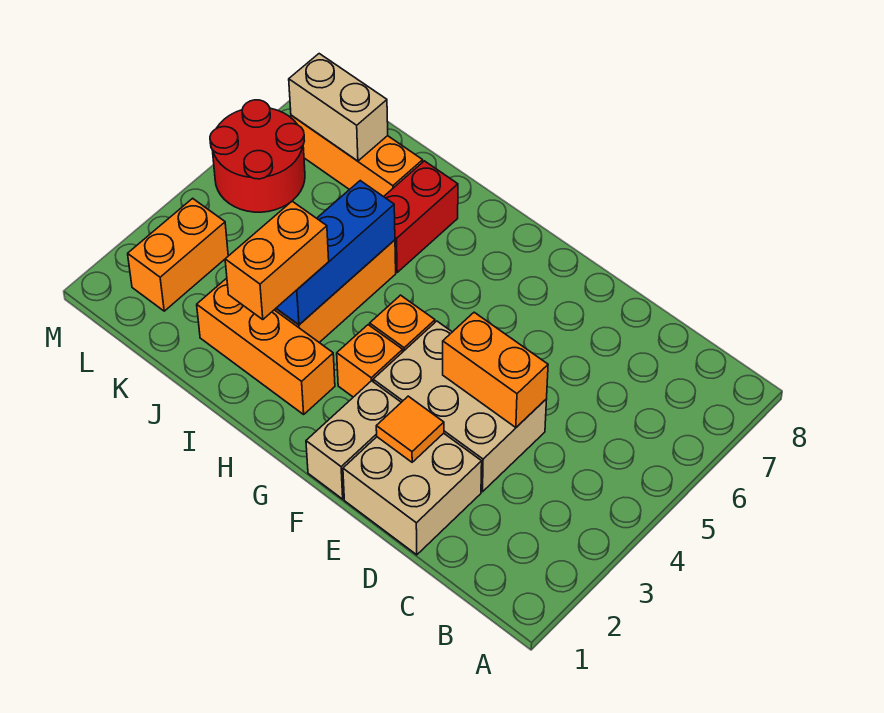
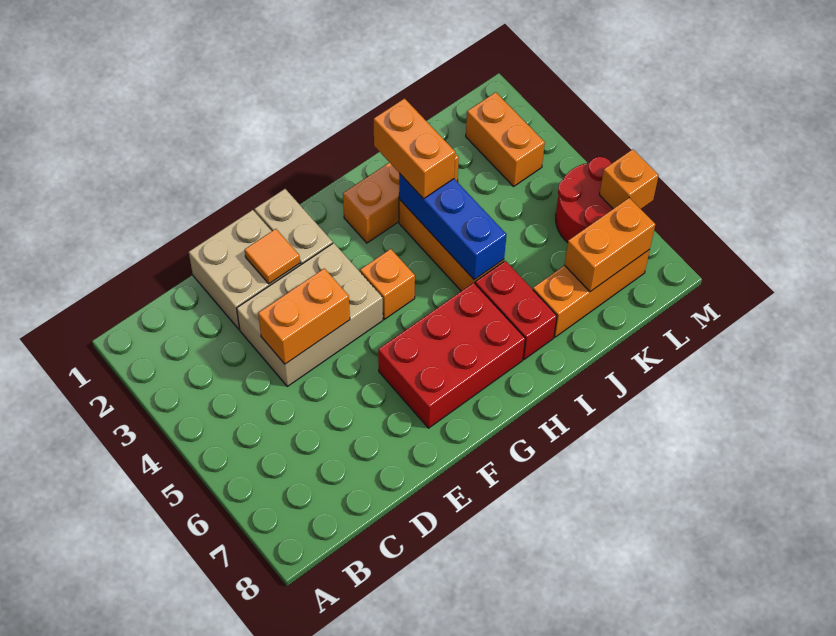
none -> red 2x3 brick [378,283,525,428]
orange 1x1 brick [337,325,403,397] -> orange 1x1 brick moved to [599,149,659,209]
tan 1x2 brick [289,54,388,161] -> orange 1x2 brick [565,198,655,292]

